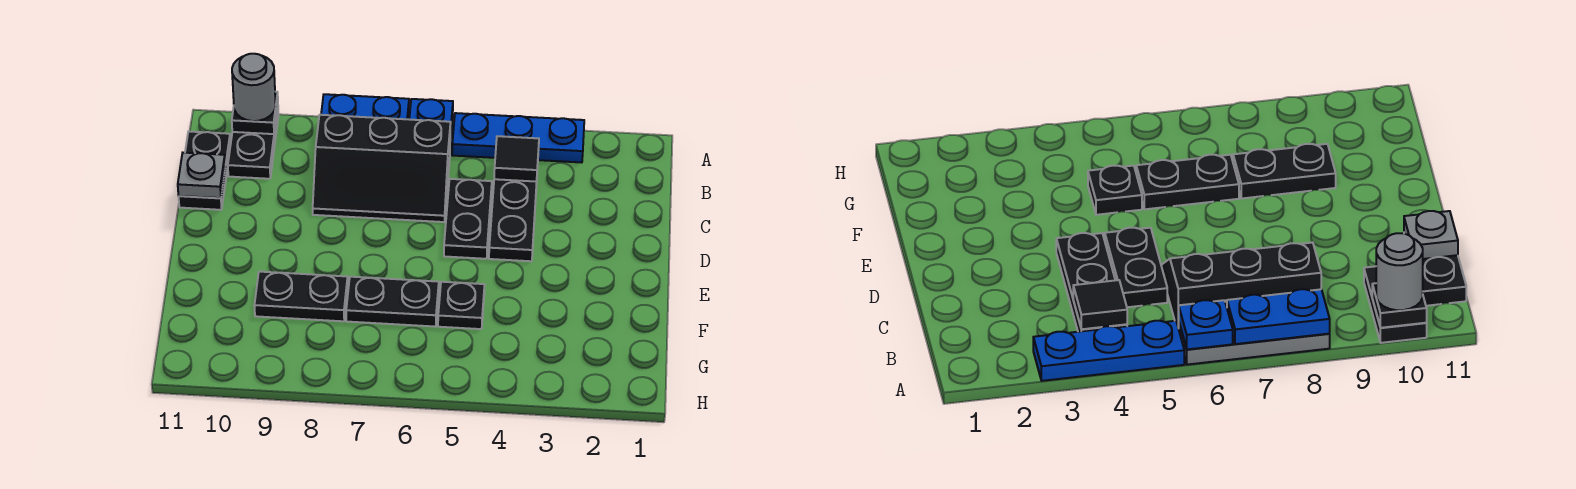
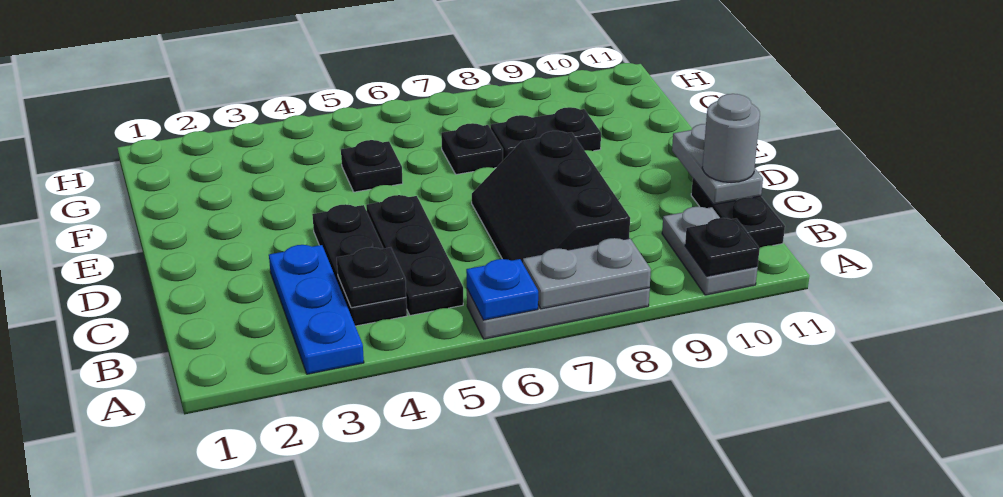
blue 1x3 plate [452,113,584,163] -> blue 1x3 plate turned to [269,245,364,374]
blue 1x2 plate [321,94,409,119] -> grey 1x2 plate [523,238,651,309]
black 1x2 plate [228,108,279,179] -> grey 1x2 plate [662,207,758,295]
grey 1x1 round brick [232,54,276,121] -> grey 1x1 round brick moved to [702,94,760,183]
black 1x1 tile [494,136,539,182] -> black 1x1 plate [337,247,406,308]
black 2x3 slope [313,115,451,222] -> black 2x3 slope turned to [472,131,630,263]
black 1x2 plate [444,179,492,259] -> black 1x3 plate [366,195,463,316]
grey 1x1 plate [178,153,225,198] -> grey 1x2 plate [672,124,763,205]
black 1x2 plate [346,277,439,327] -> black 1x1 plate [441,123,503,175]

